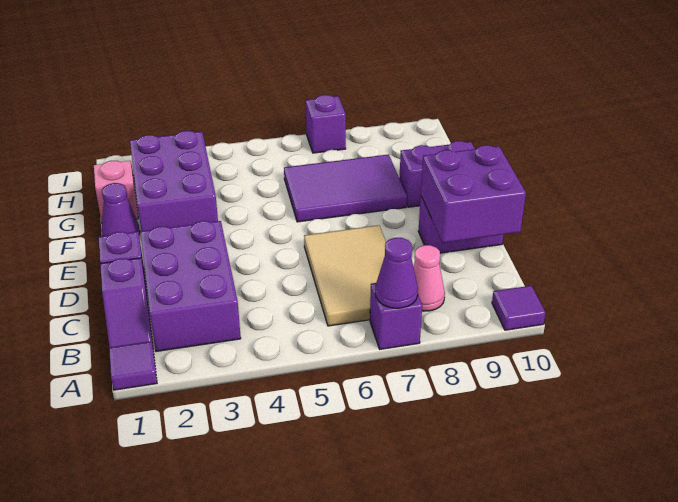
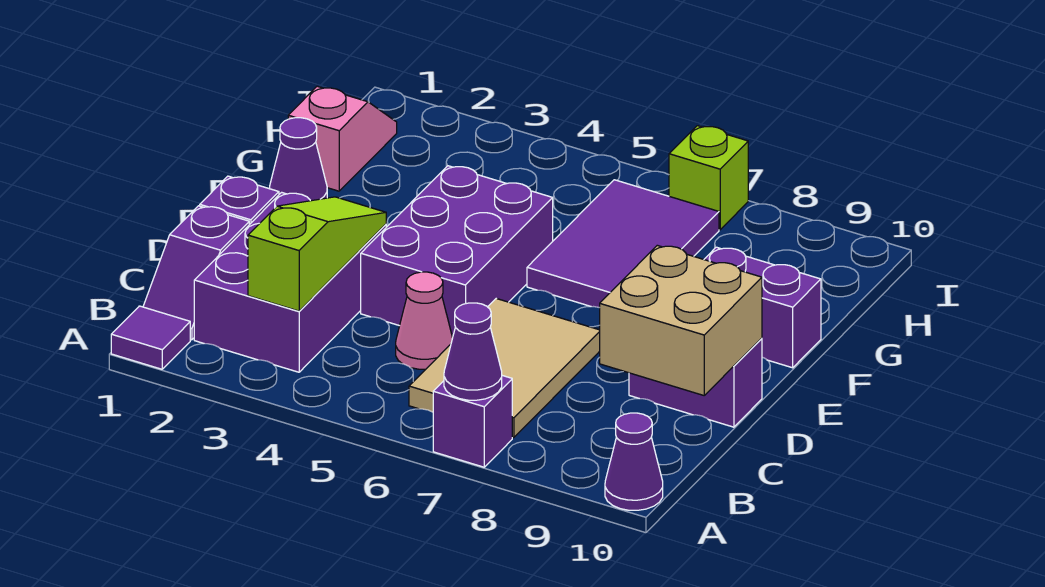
purple 1x1 tile [492,286,546,330] -> purple 1x1 cone [605,413,663,510]
none -> lime 1x3 slope [248,197,386,311]
pink 1x1 cone [413,245,445,311] -> pink 1x1 cone moved to [396,272,453,369]
purple 2x2 brick [421,145,526,243] -> tan 2x2 brick [600,245,762,395]
purple 2x3 brick [130,131,218,231] -> purple 2x3 brick moved to [361,166,553,337]
purple 2x3 tile [284,154,407,222] -> purple 2x3 tile turned to [527,180,719,308]
purple 1x1 brick [306,95,346,153] -> lime 1x1 brick [669,126,748,230]

